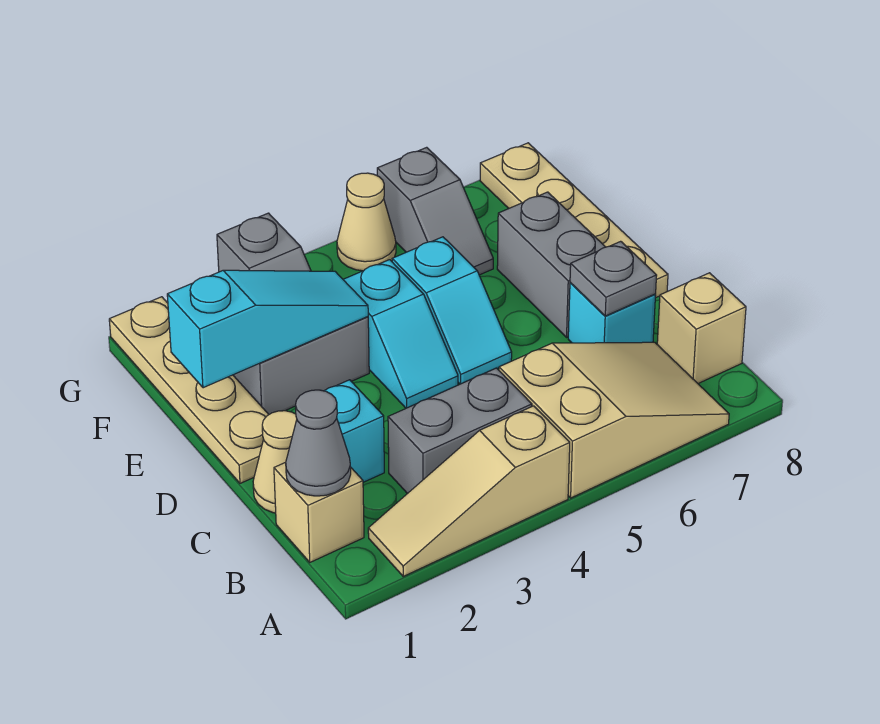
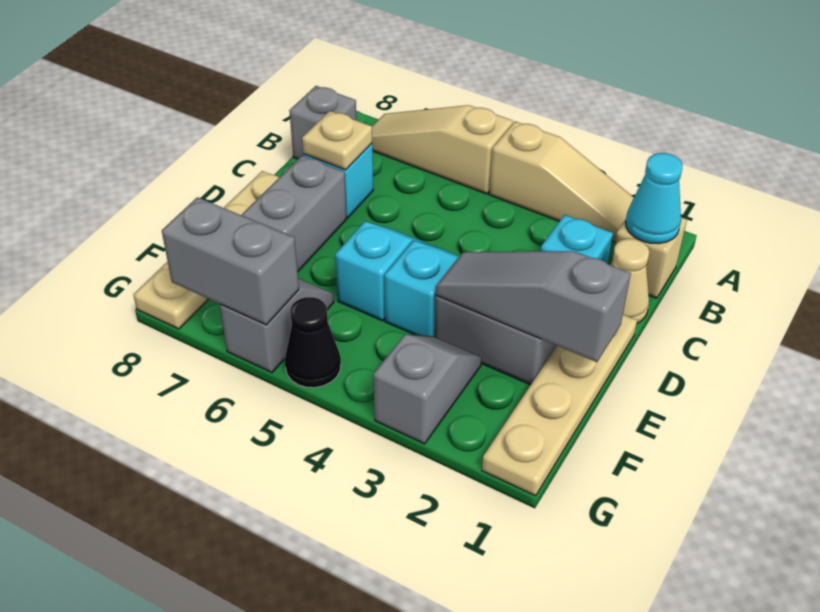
tan 2x3 slope [499,342,729,498] -> tan 1x3 slope [372,105,513,194]
grey 1x1 cone [286,390,351,496] -> cyan 1x1 cone [626,153,682,244]
grey 1x2 brick [388,368,532,494] -> grey 1x2 brick moved to [162,197,299,325]
tan 1x1 brick [657,273,746,383] -> grey 1x1 brick [289,86,356,159]
grey 1x1 plate [570,241,657,316] -> tan 1x1 plate [302,111,372,170]
cyan 1x3 slope [167,270,368,388] -> grey 1x3 slope [436,251,631,362]
tan 1x1 cone [337,173,396,271] -> black 1x1 cone [285,297,341,388]

